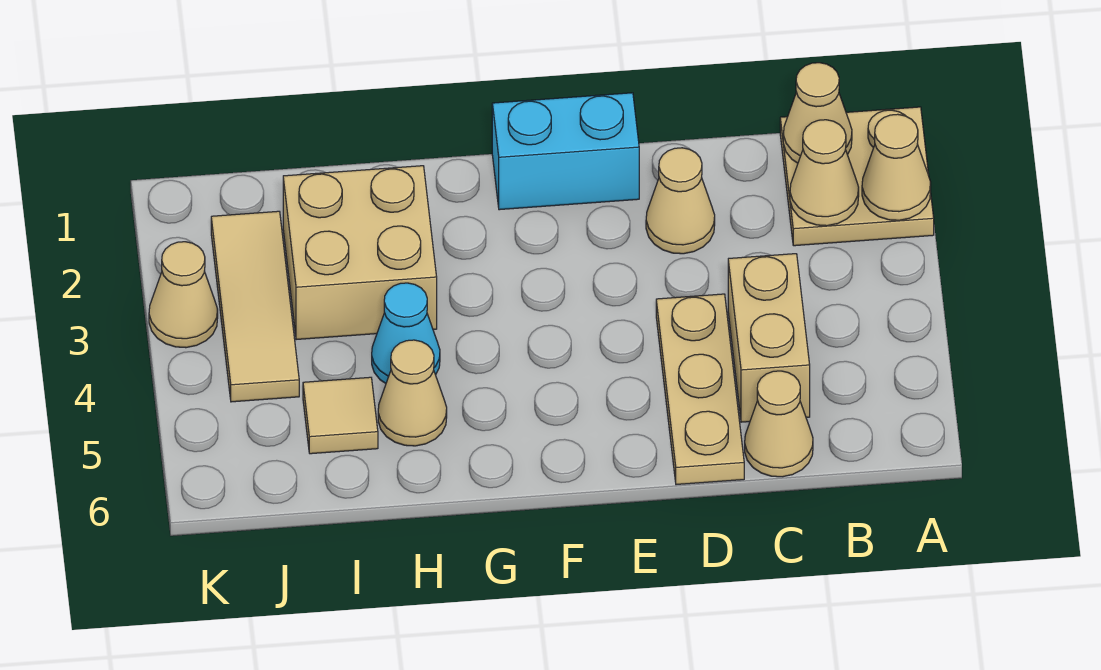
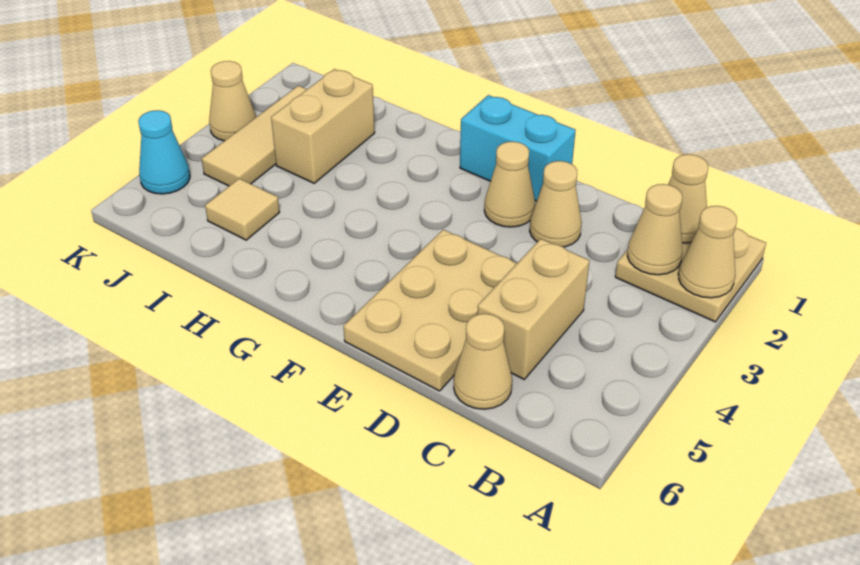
tan 1x3 plate [656,294,744,485] -> tan 2x3 plate [344,230,517,391]
tan 2x2 brick [283,166,437,340] -> tan 1x2 brick [271,69,375,183]
cyan 1x1 cone [372,283,440,383] -> cyan 1x1 cone moved to [138,110,190,194]
tan 1x1 cone [378,340,447,446] -> tan 1x1 cone moved to [484,142,535,227]

